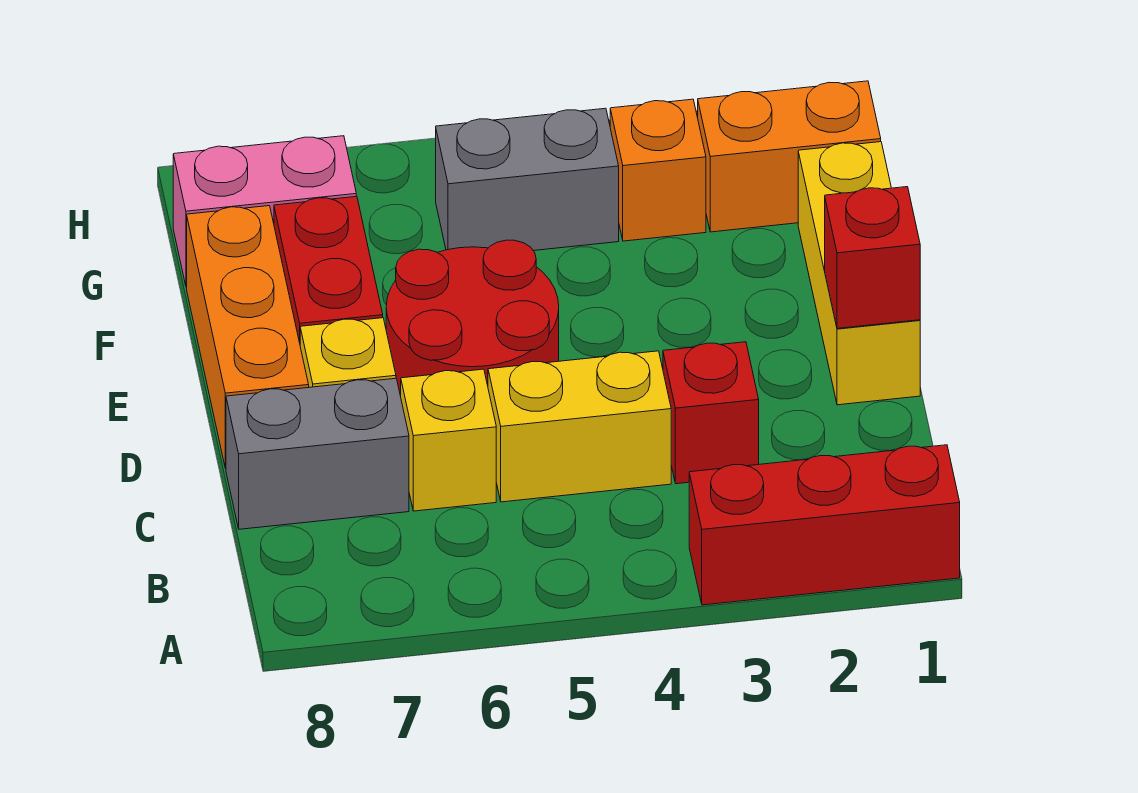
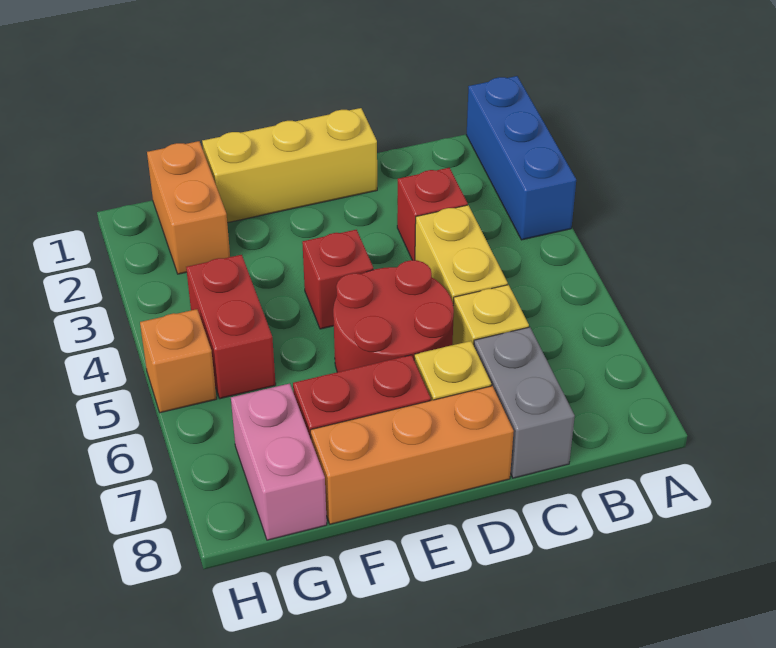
red 1x3 brick [689,445,960,605] -> blue 1x3 brick [466,76,576,240]
red 1x1 brick [825,187,920,329] -> red 1x1 brick moved to [302,230,373,329]
orange 1x1 brick [610,99,706,241] -> orange 1x1 brick moved to [140,309,216,413]
grey 1x2 brick [436,108,619,251] -> red 1x2 brick [186,255,276,399]

